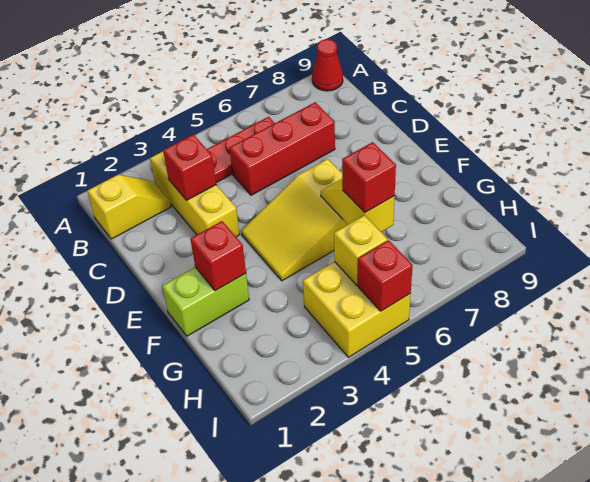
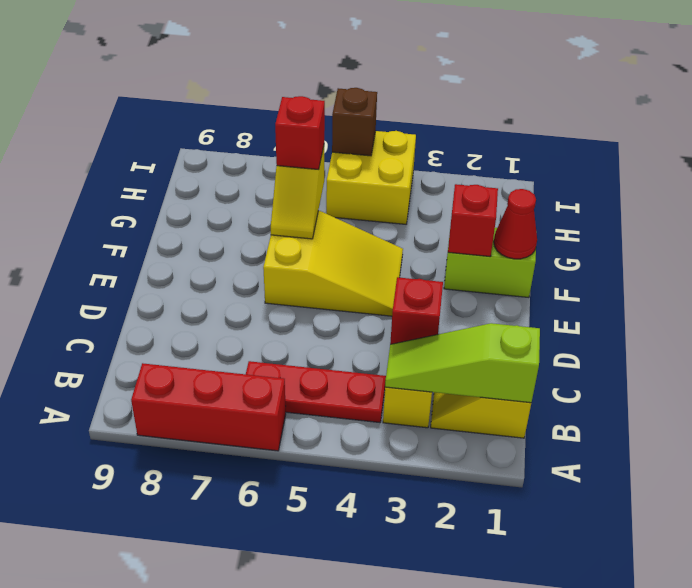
red 1x1 cone [312,39,343,91] -> red 1x1 cone moved to [494,189,537,259]
none -> lime 1x3 slope [385,323,540,403]
red 1x3 brick [230,102,335,195] -> red 1x3 brick moved to [131,363,286,451]
yellow 1x1 brick [334,215,387,285] -> none
red 1x1 brick [358,240,413,311] -> brown 1x1 brick [332,88,377,156]

